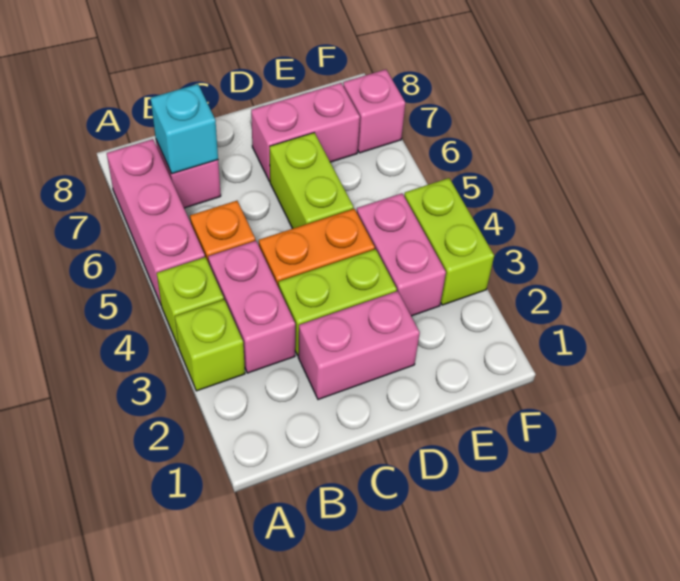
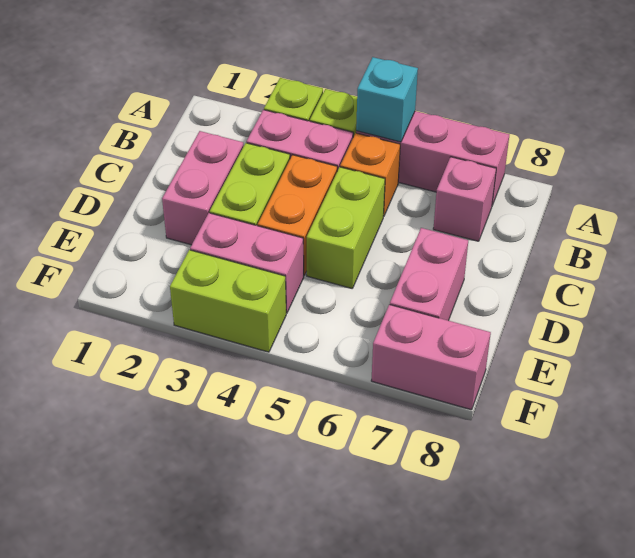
cyan 1x1 brick [150,84,218,174] -> cyan 1x1 brick moved to [356,57,418,142]
lime 1x2 brick [270,133,354,229] -> lime 1x2 brick turned to [307,167,385,288]
pink 1x1 brick [343,69,405,153] -> pink 1x2 brick [371,305,491,410]

